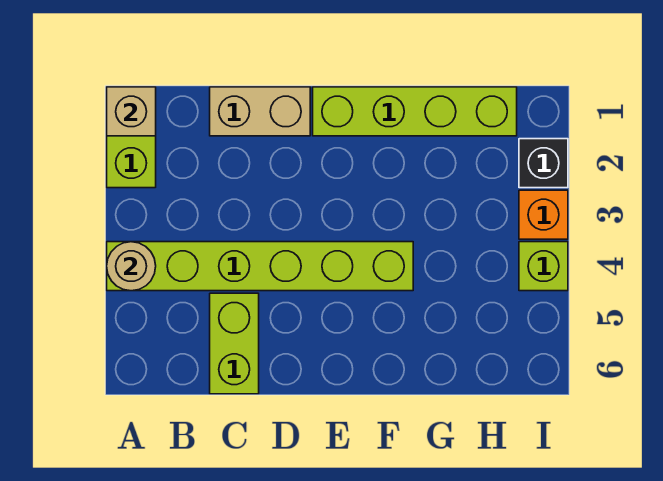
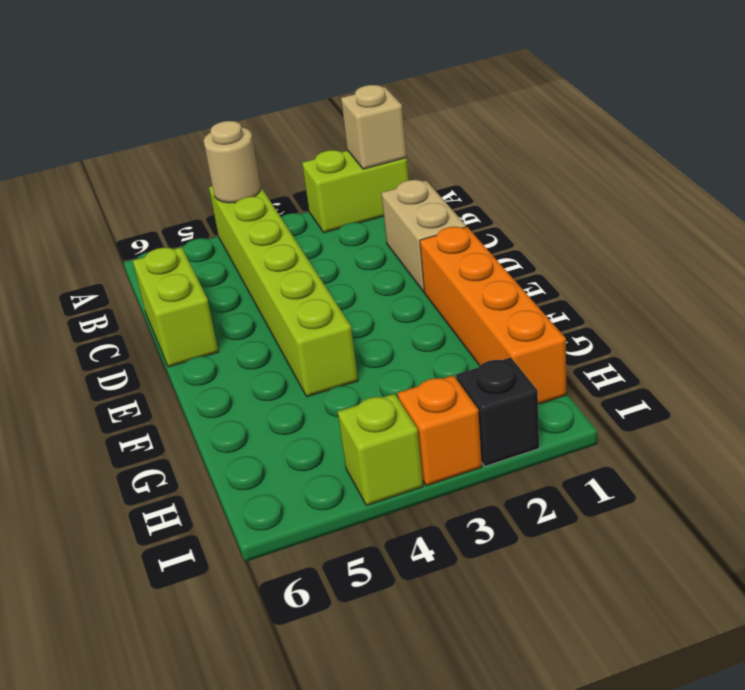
lime 1x2 brick [210,293,259,394] -> lime 1x2 brick turned to [133,247,219,367]
lime 1x4 brick [313,87,517,136] -> orange 1x4 brick [420,227,566,404]

